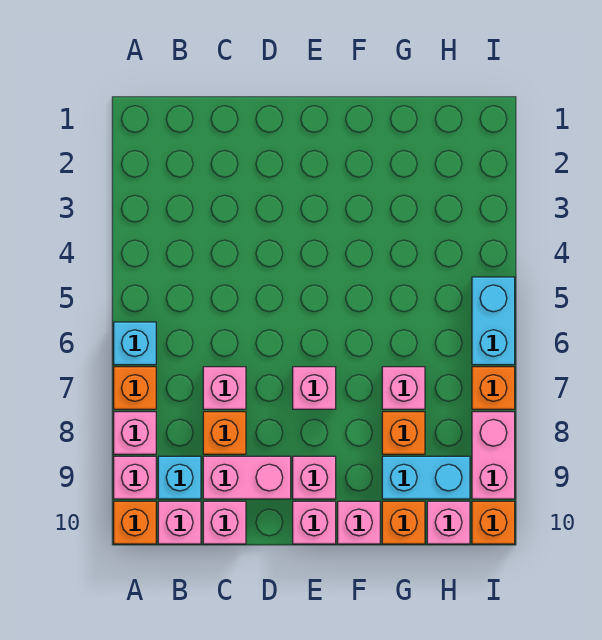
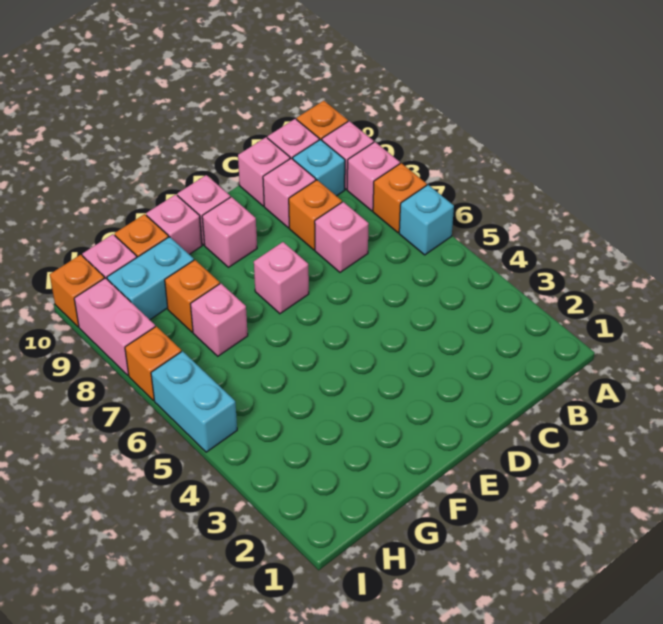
pink 1x2 brick [203,456,291,499] -> pink 1x1 brick [263,158,316,228]

